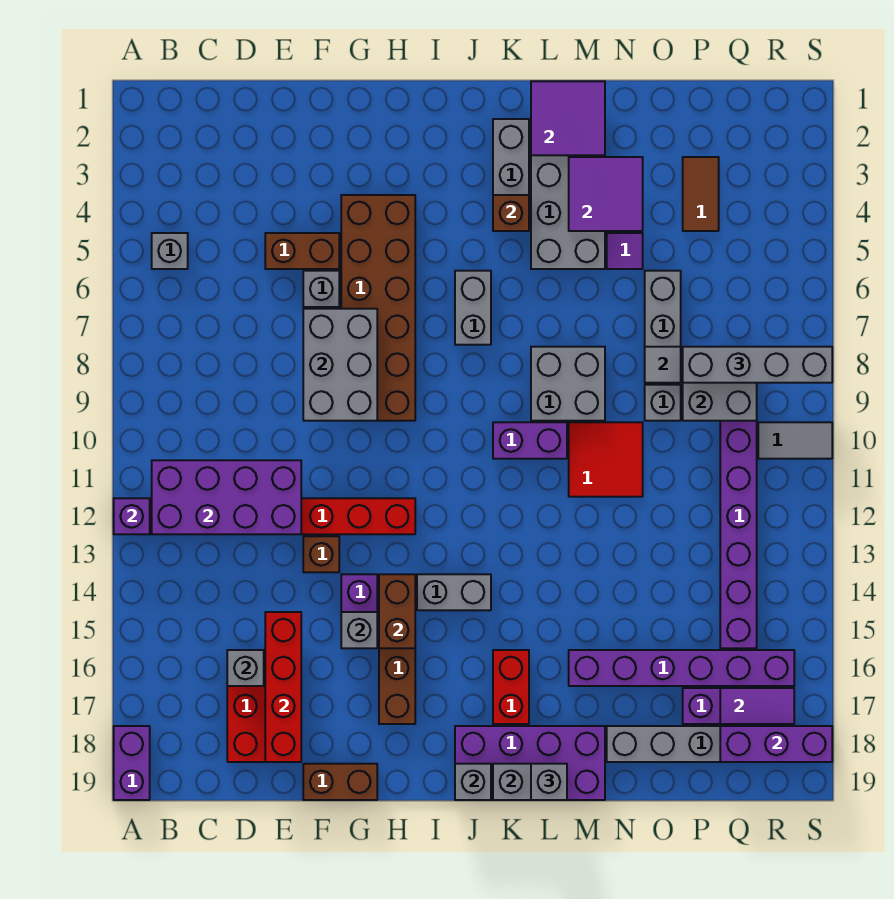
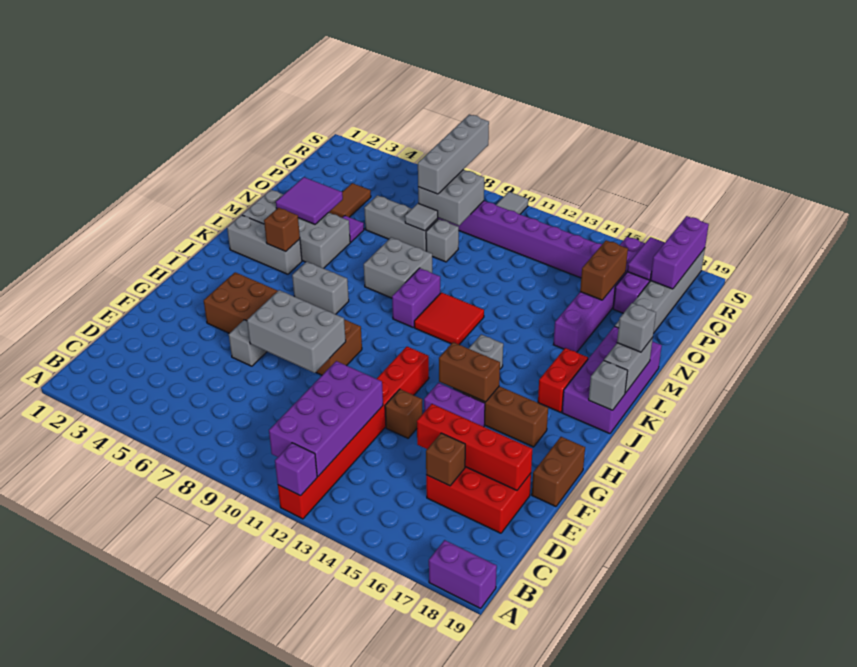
grey 1x1 brick [152,233,188,269] -> none
grey 1x1 brick [227,650,264,686] -> brown 1x1 brick [426,433,465,486]
brown 1x2 brick [265,233,339,269] -> brown 1x2 brick moved to [580,240,628,300]
grey 1x1 brick [341,612,377,648] -> none
red 1x2 brick [493,650,529,724] -> red 1x2 brick turned to [538,348,588,412]
purple 2x2 tile [531,81,605,155] -> none
red 2x2 tile [569,422,643,497] -> red 2x2 tile moved to [414,292,484,345]
brown 1x2 tile [683,157,719,231] -> brown 1x2 tile turned to [329,183,371,218]

